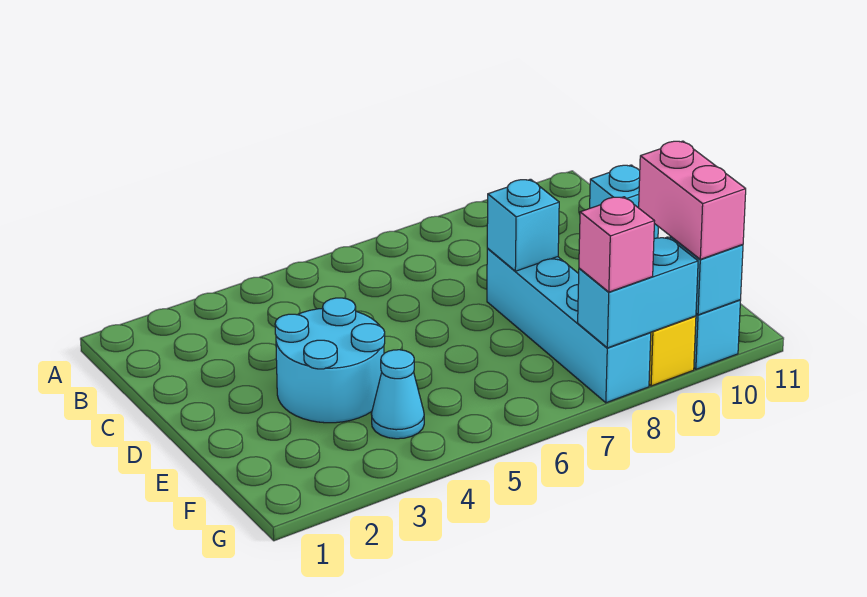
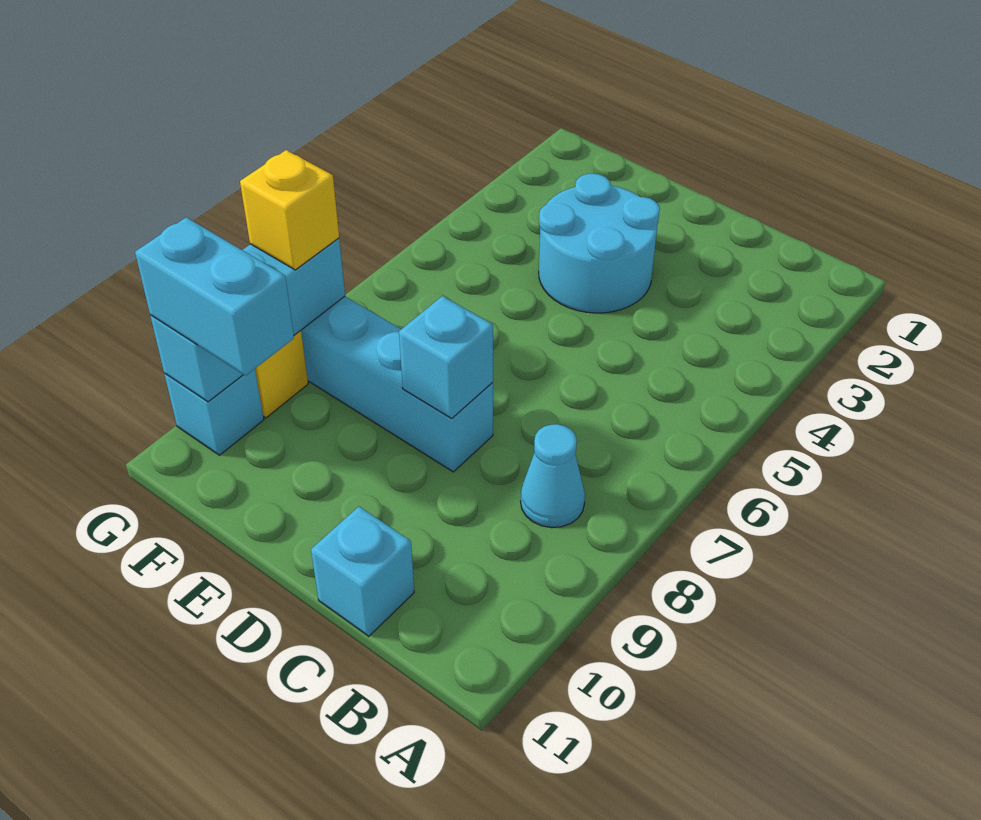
cyan 1x1 cone [371,350,424,439] -> cyan 1x1 cone moved to [521,424,585,528]
pink 1x2 brick [639,141,746,259] -> cyan 1x2 brick [135,217,294,376]
pink 1x1 brick [579,197,654,292] -> yellow 1x1 brick [240,150,339,270]

